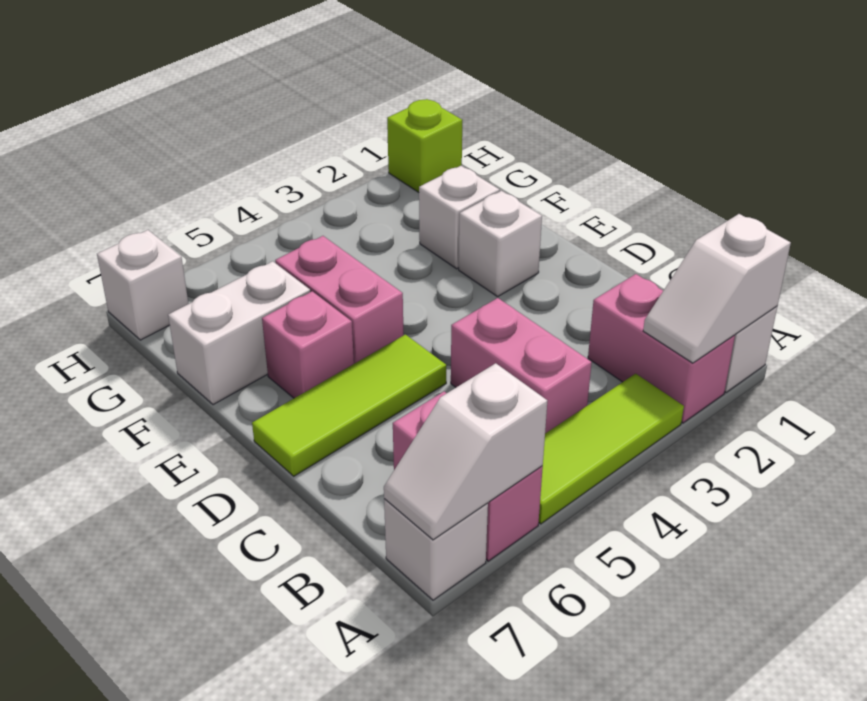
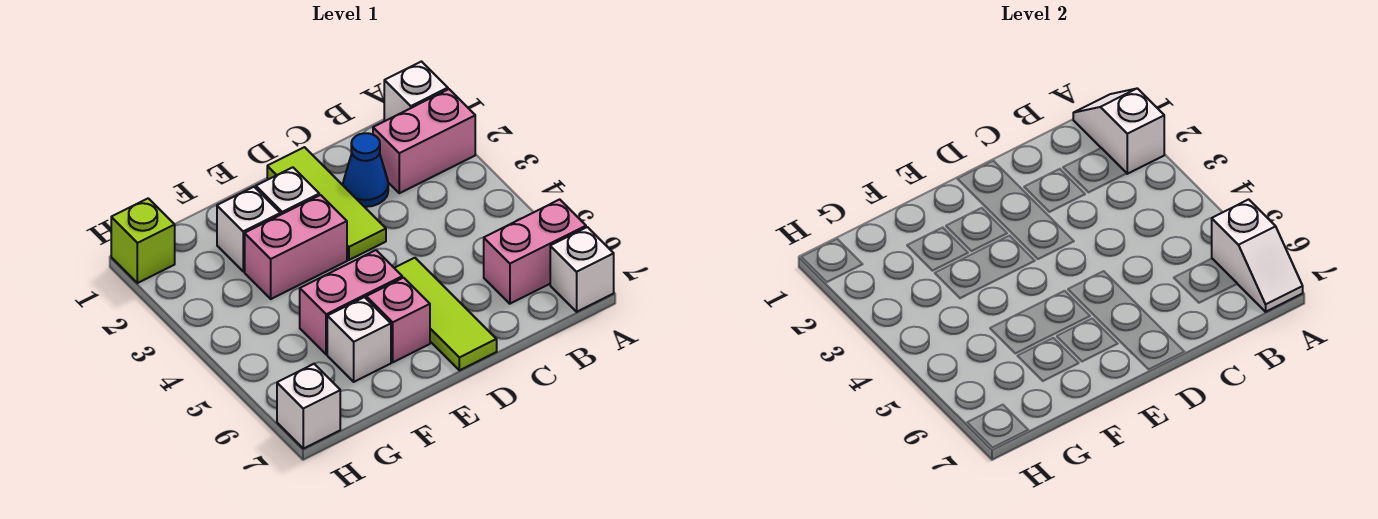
white 1x2 slope [643,214,791,363] -> white 1x2 slope turned to [1073,88,1164,174]
lime 1x3 tile [539,374,684,524] -> lime 1x3 tile moved to [267,147,386,260]
pink 1x2 brick [451,298,592,433] -> pink 1x2 brick moved to [245,195,347,299]
none -> blue 1x1 cone [343,133,388,207]
white 1x2 brick [168,261,310,405] -> white 1x1 brick [327,297,391,382]

